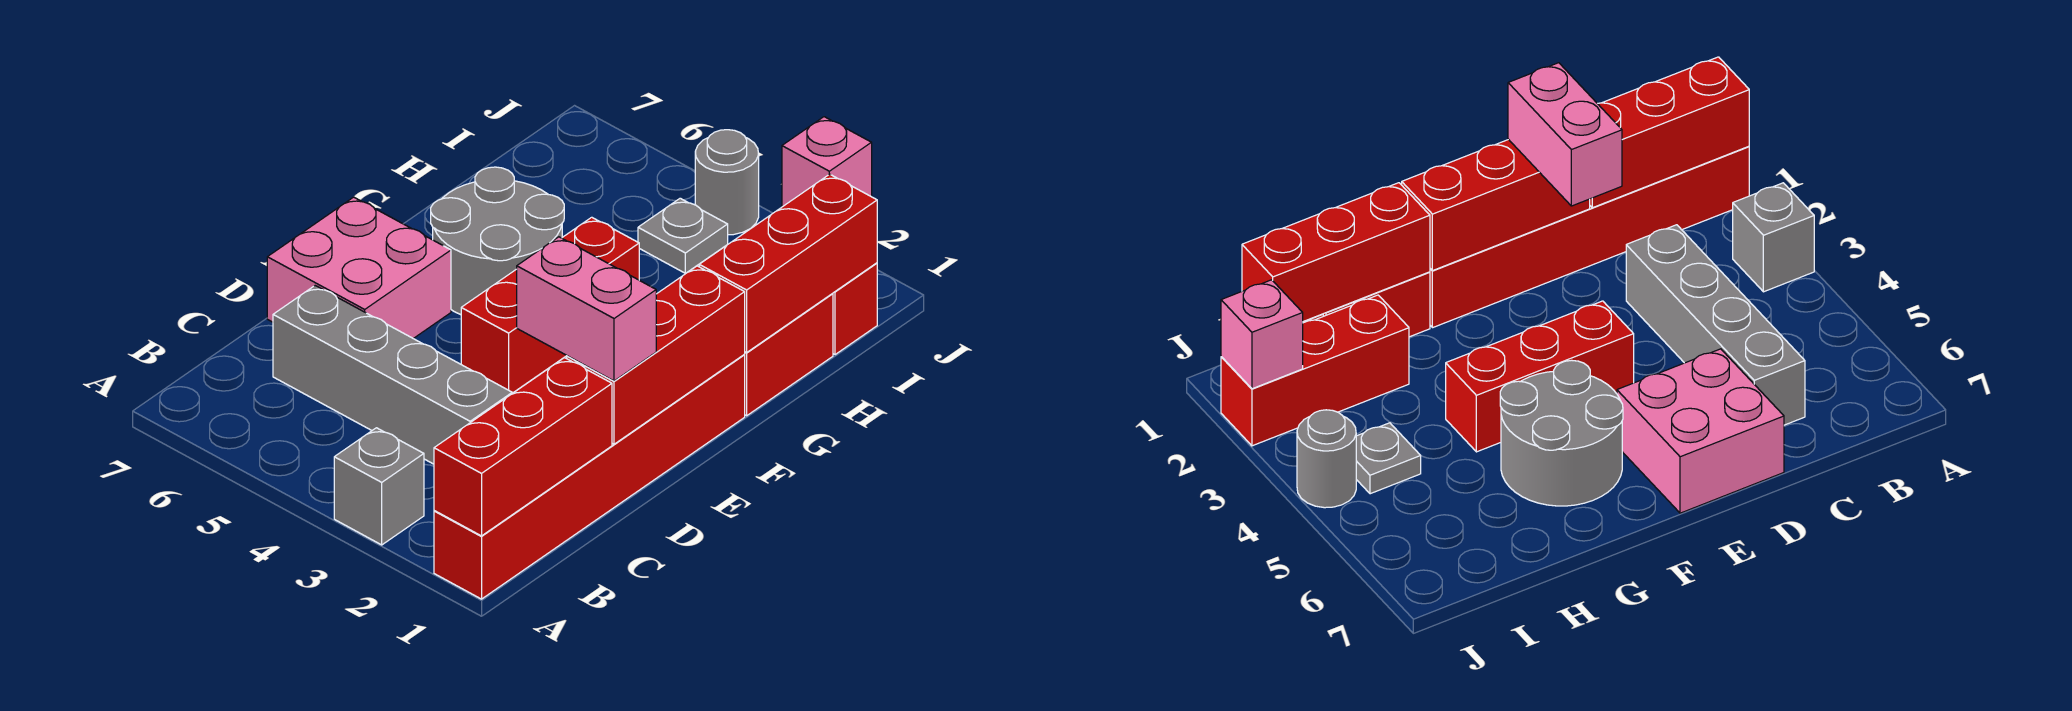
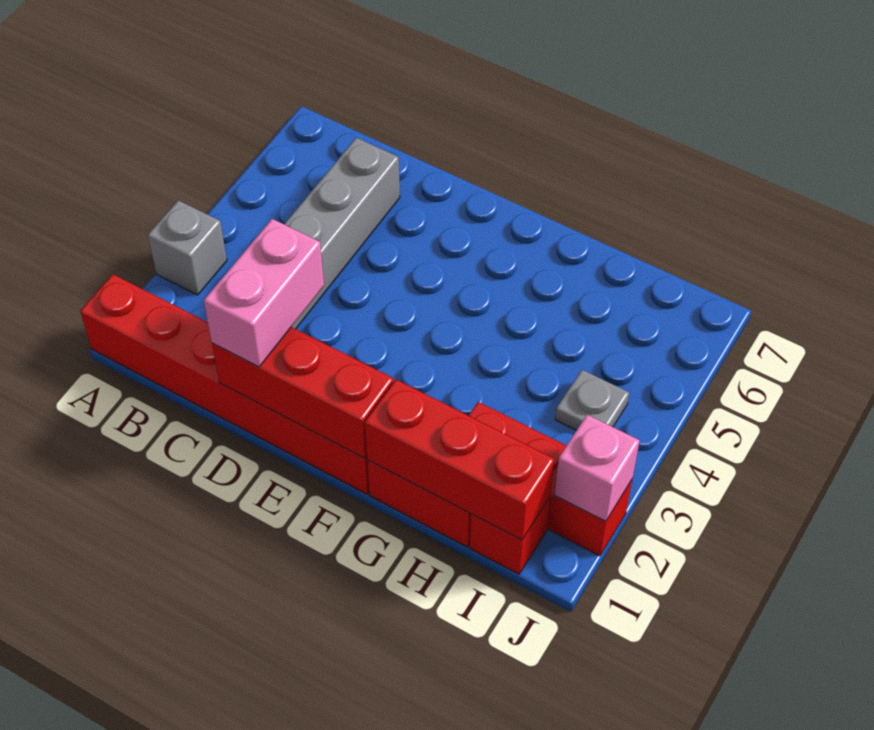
red 1x3 brick [434,358,612,536] -> none
pink 2x2 brick [267,197,451,339] -> none
red 1x3 brick [461,217,639,393] -> none
grey 2x2 round brick [431,167,564,315] -> none
grey 1x1 round brick [695,130,759,235] -> none

